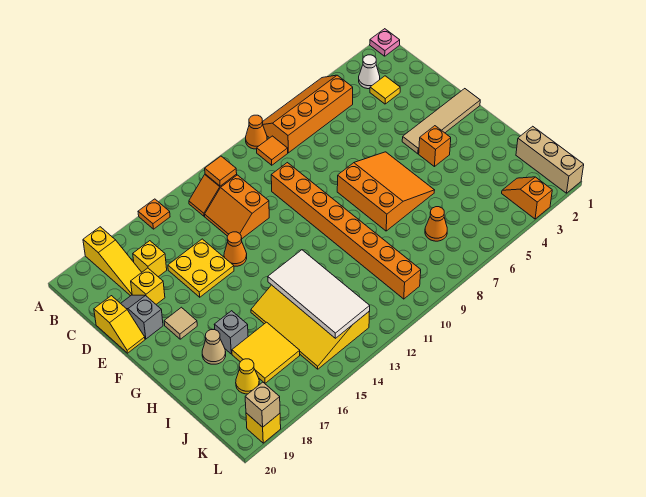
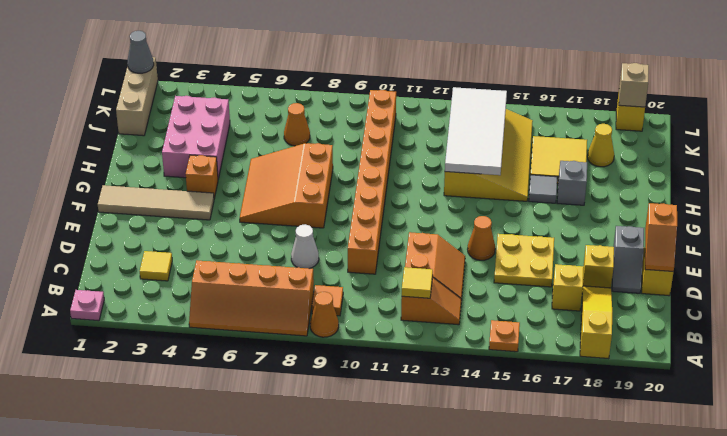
white 1x1 cone [359,55,380,89] -> white 1x1 cone moved to [291,224,319,269]
orange 1x1 tile [205,156,237,186] -> yellow 1x1 tile [402,267,433,298]
tan 1x1 tile [164,307,197,339] -> none
none -> pink 2x3 brick [162,96,230,179]
none -> grey 1x1 tile [529,175,557,203]
tan 1x1 cone [202,329,226,364] -> none
orange 1x2 slope [502,177,552,219] -> orange 1x2 slope moved to [645,203,677,272]
none -> grey 1x1 cone [127,31,154,73]

